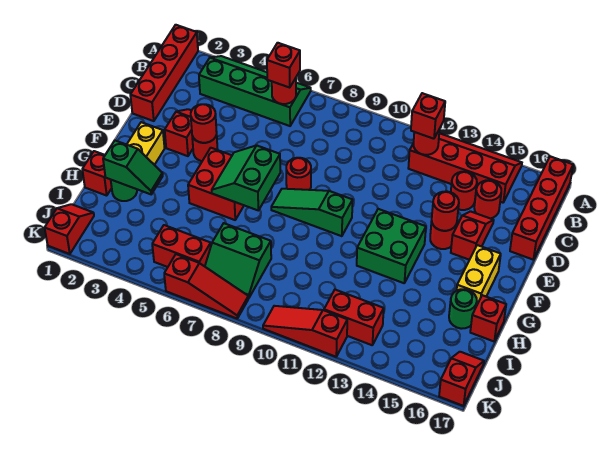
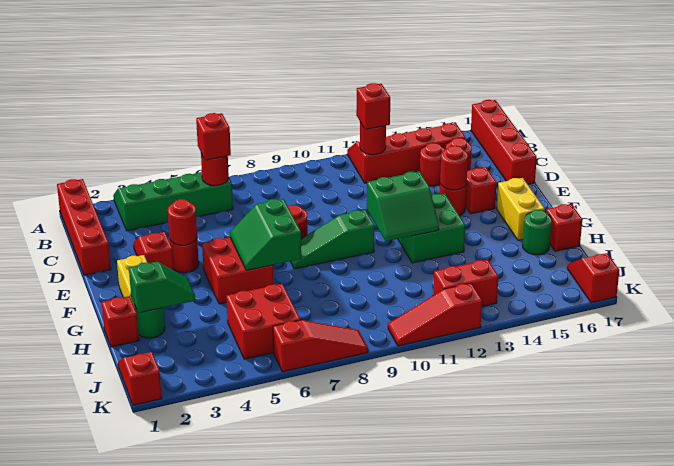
green 2x2 slope [205,223,271,298] -> green 2x2 slope moved to [367,171,439,241]
red 1x2 brick [152,225,211,267] -> red 2x2 brick [226,284,300,359]

